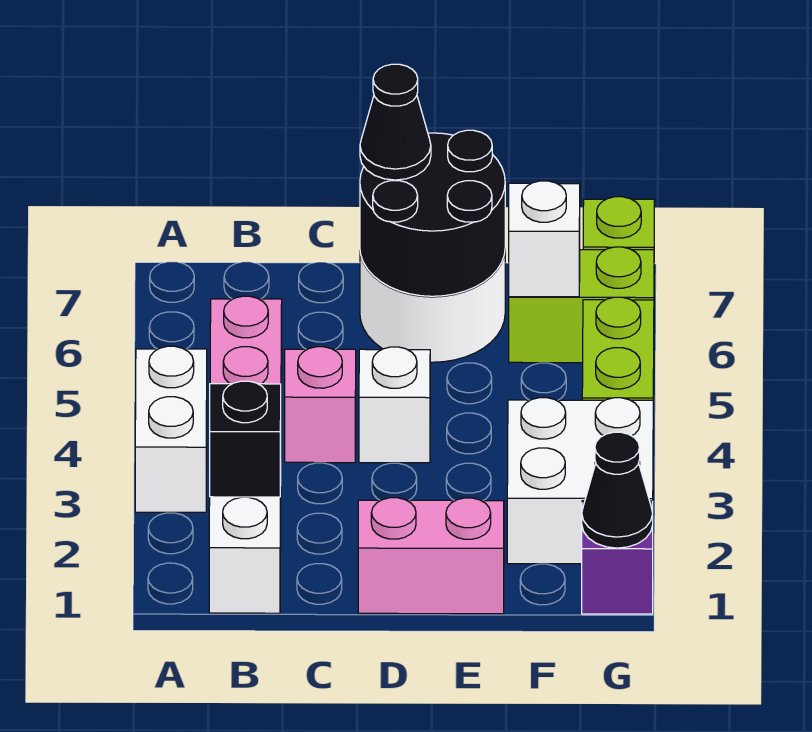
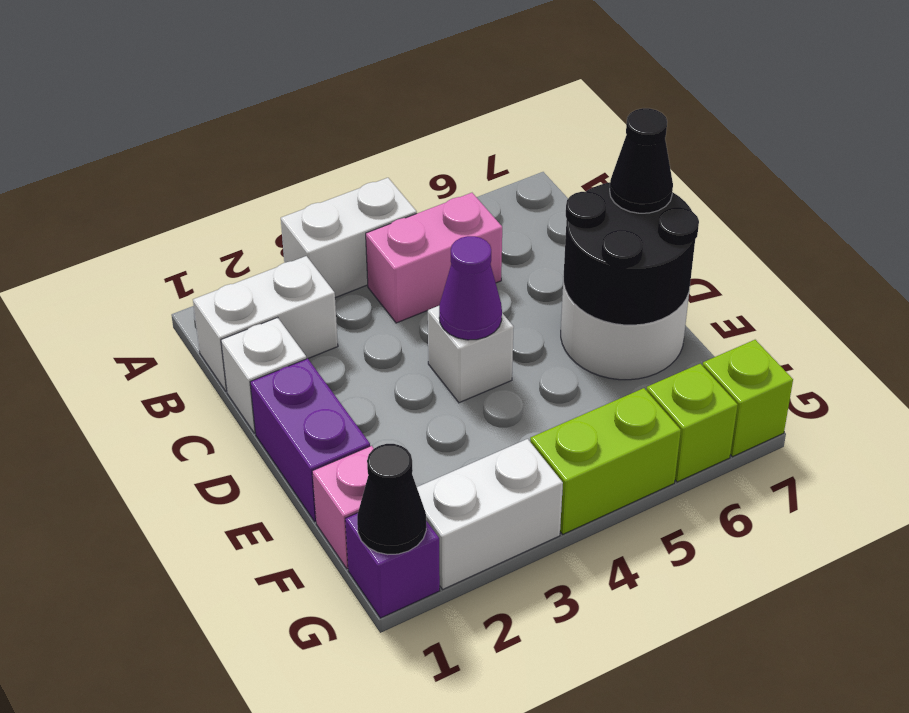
black 1x1 brick [210,381,281,497] -> none
pink 1x1 brick [285,347,356,463] -> pink 1x1 brick moved to [312,446,374,569]
pink 1x2 brick [358,498,504,614] -> purple 1x2 brick [250,358,370,522]
none -> purple 1x1 cone [439,236,502,340]
white 2x2 brick [507,398,653,564] -> white 1x2 brick [417,439,563,589]
lime 1x2 brick [509,247,654,363] -> lime 1x1 brick [646,364,738,482]
white 1x1 brick [509,181,580,297] -> white 1x1 brick moved to [221,317,306,433]

